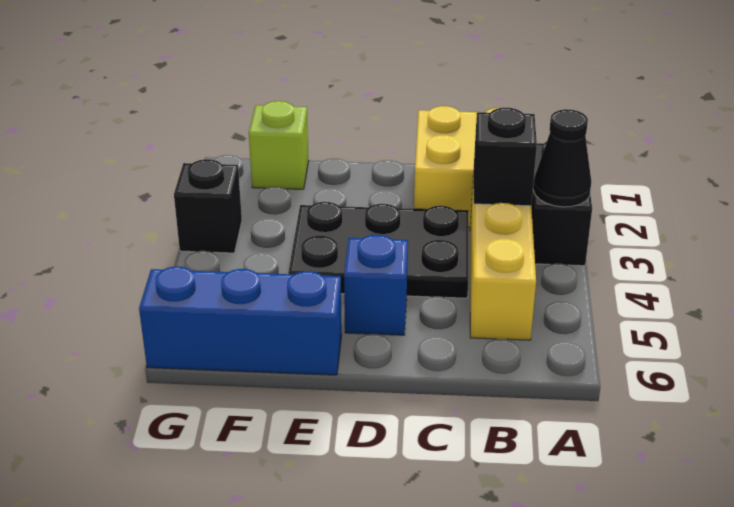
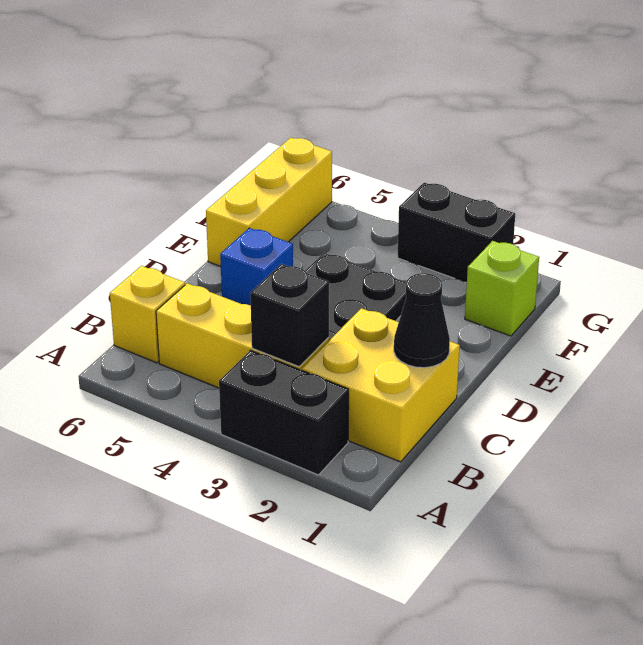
black 1x1 cone [533,109,591,207] -> black 1x1 cone moved to [394,273,450,368]
none -> yellow 1x1 brick [110,266,185,363]
blue 1x3 brick [139,267,342,375] -> yellow 1x3 brick [206,138,332,266]
black 1x1 brick [174,159,242,253] -> black 1x2 brick [397,183,515,283]

